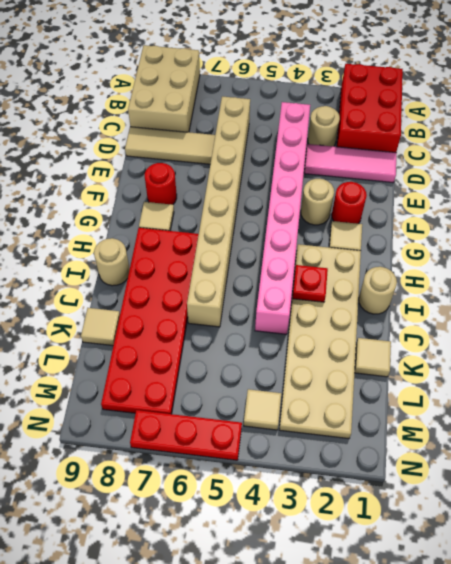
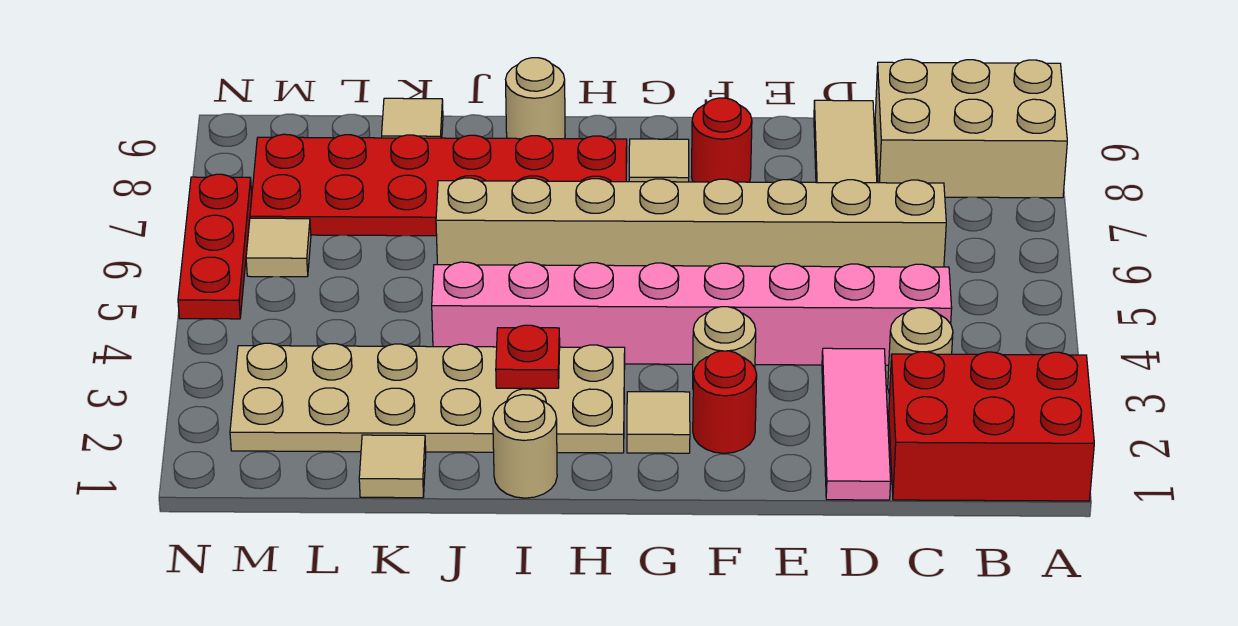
tan 1x1 tile [244,389,281,430] -> tan 1x1 tile moved to [246,218,311,277]

